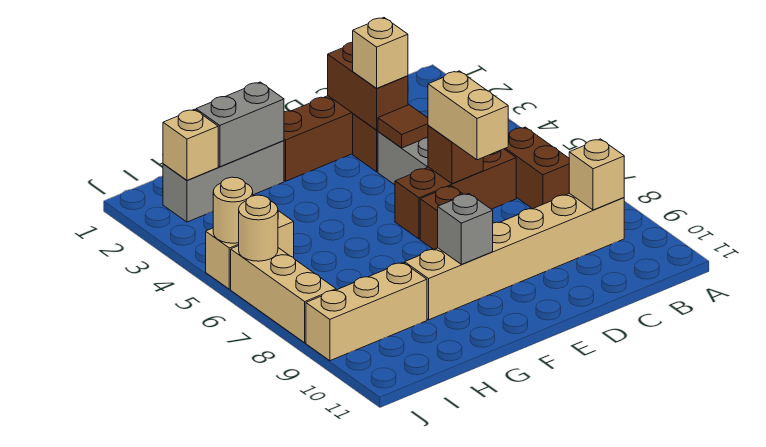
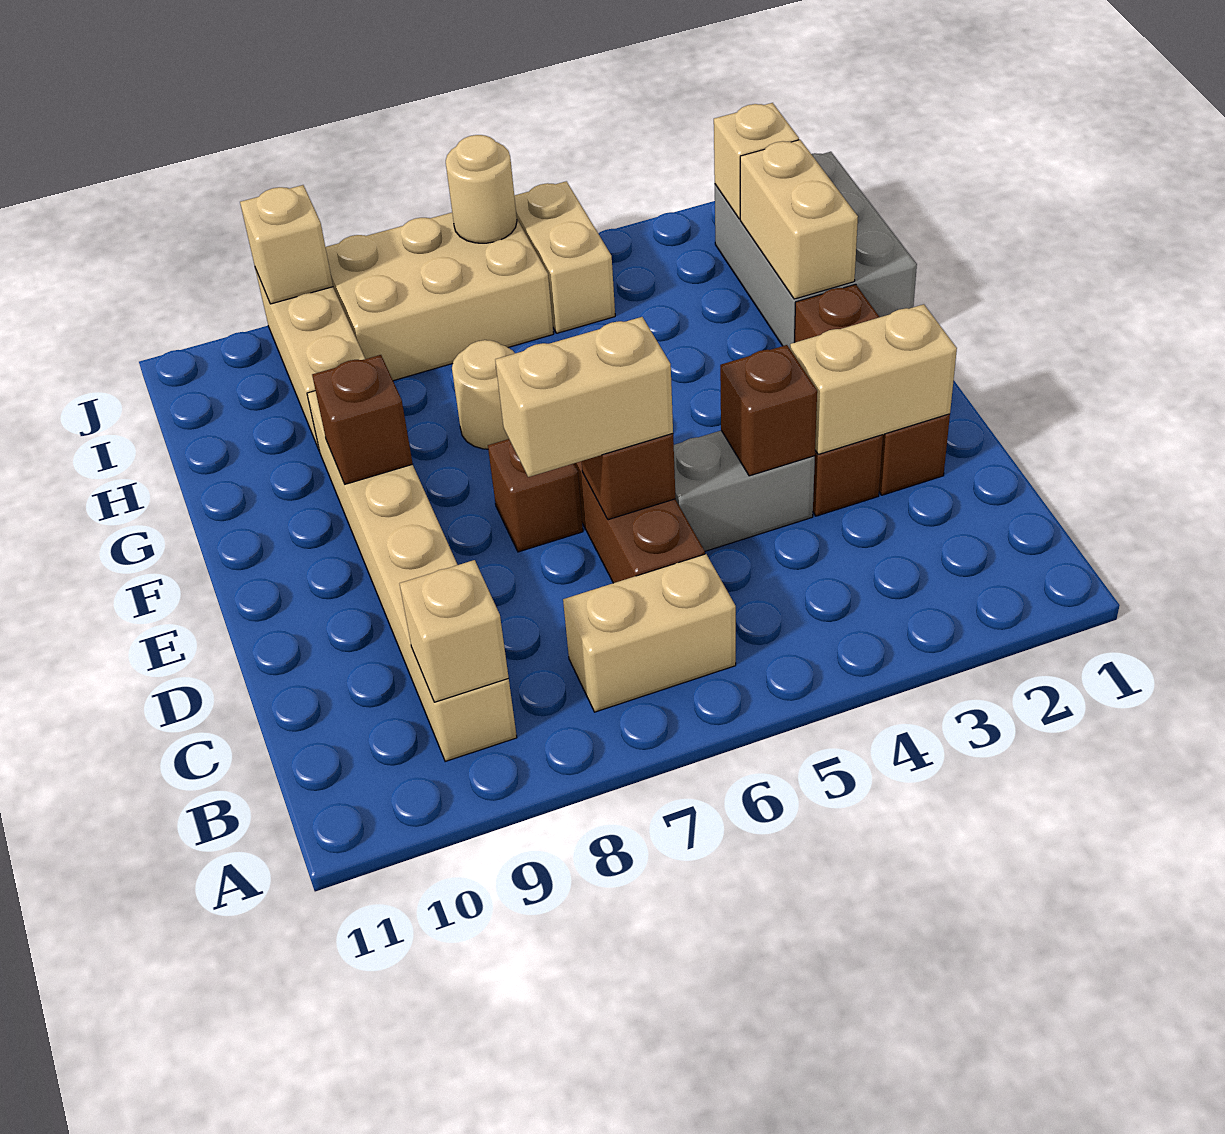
brown 1x2 brick [505,127,569,209] -> tan 1x2 brick [563,554,736,712]
brown 1x2 brick [328,42,408,130] -> tan 1x2 brick [790,304,957,454]
tan 1x1 brick [353,18,408,88] -> tan 1x1 brick moved to [240,185,333,304]
brown 1x1 tile [378,105,428,148] -> brown 1x1 brick [720,345,817,476]
grey 1x1 brick [438,194,493,264] -> brown 1x1 brick [312,355,413,484]
grey 1x3 brick [163,141,284,222] -> grey 2x3 brick [715,152,917,349]
grey 1x2 brick [196,82,284,167] -> tan 1x2 brick [740,140,858,299]
tan 1x1 round brick [213,177,253,243] -> tan 1x1 round brick moved to [452,340,515,449]
tan 1x3 brick [231,246,336,343] -> tan 2x3 brick [325,213,554,381]

